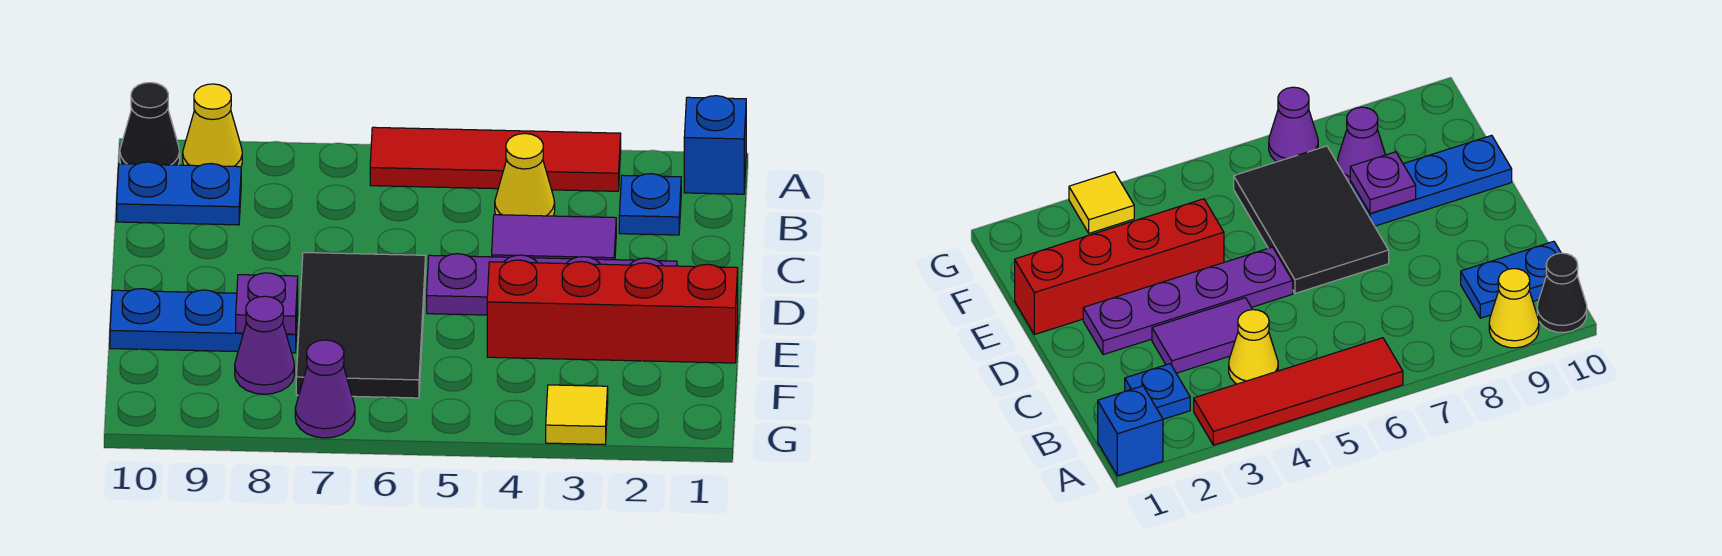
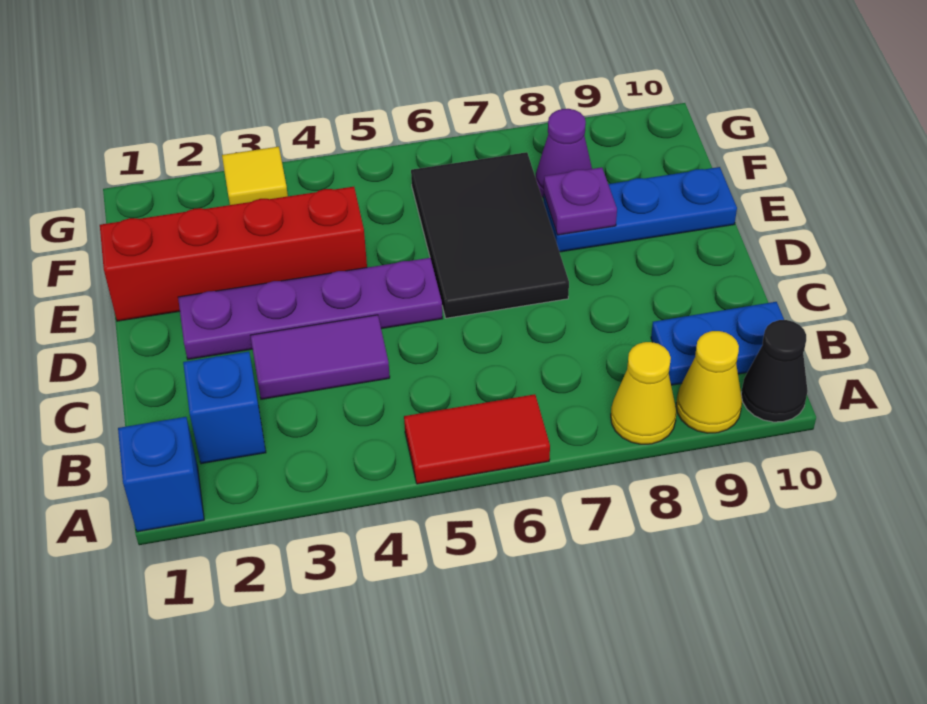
red 1x4 tile [370,127,621,191] -> red 1x2 tile [404,394,550,484]
blue 1x1 plate [619,174,681,235] -> blue 1x1 brick [183,352,266,464]
yellow 1x1 cone [495,133,555,216] -> yellow 1x1 cone moved to [611,342,676,444]
purple 1x1 cone [295,340,355,438] -> none

